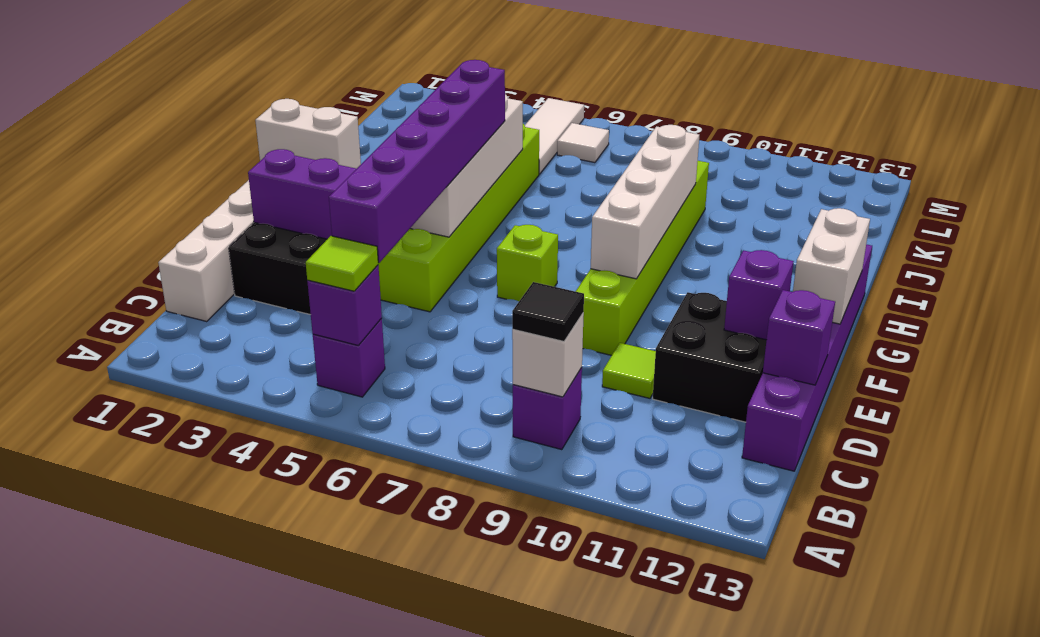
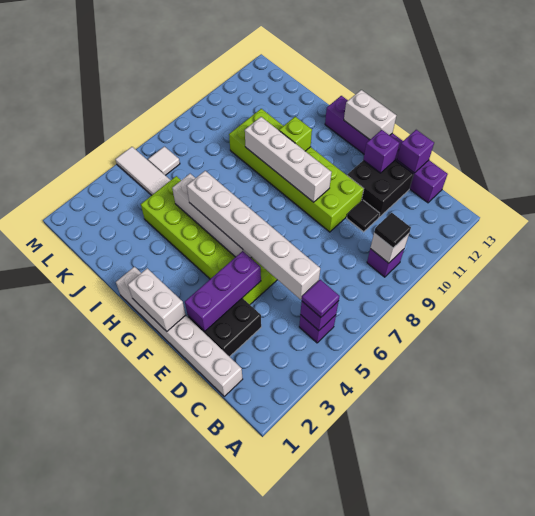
lime 1x1 tile [306,236,378,291] -> purple 1x1 tile [302,280,340,317]
purple 1x6 brick [329,60,505,263] -> white 1x6 brick [187,171,320,299]
lime 1x1 tile [602,343,656,398] -> black 1x1 tile [347,200,380,232]
lime 1x6 brick [576,161,709,355] -> lime 2x6 brick [229,109,364,232]
lime 1x1 brick [497,225,558,301] -> lime 1x1 brick moved to [279,117,312,151]
white 1x2 brick [255,99,361,169] -> white 1x2 brick turned to [128,268,186,331]

